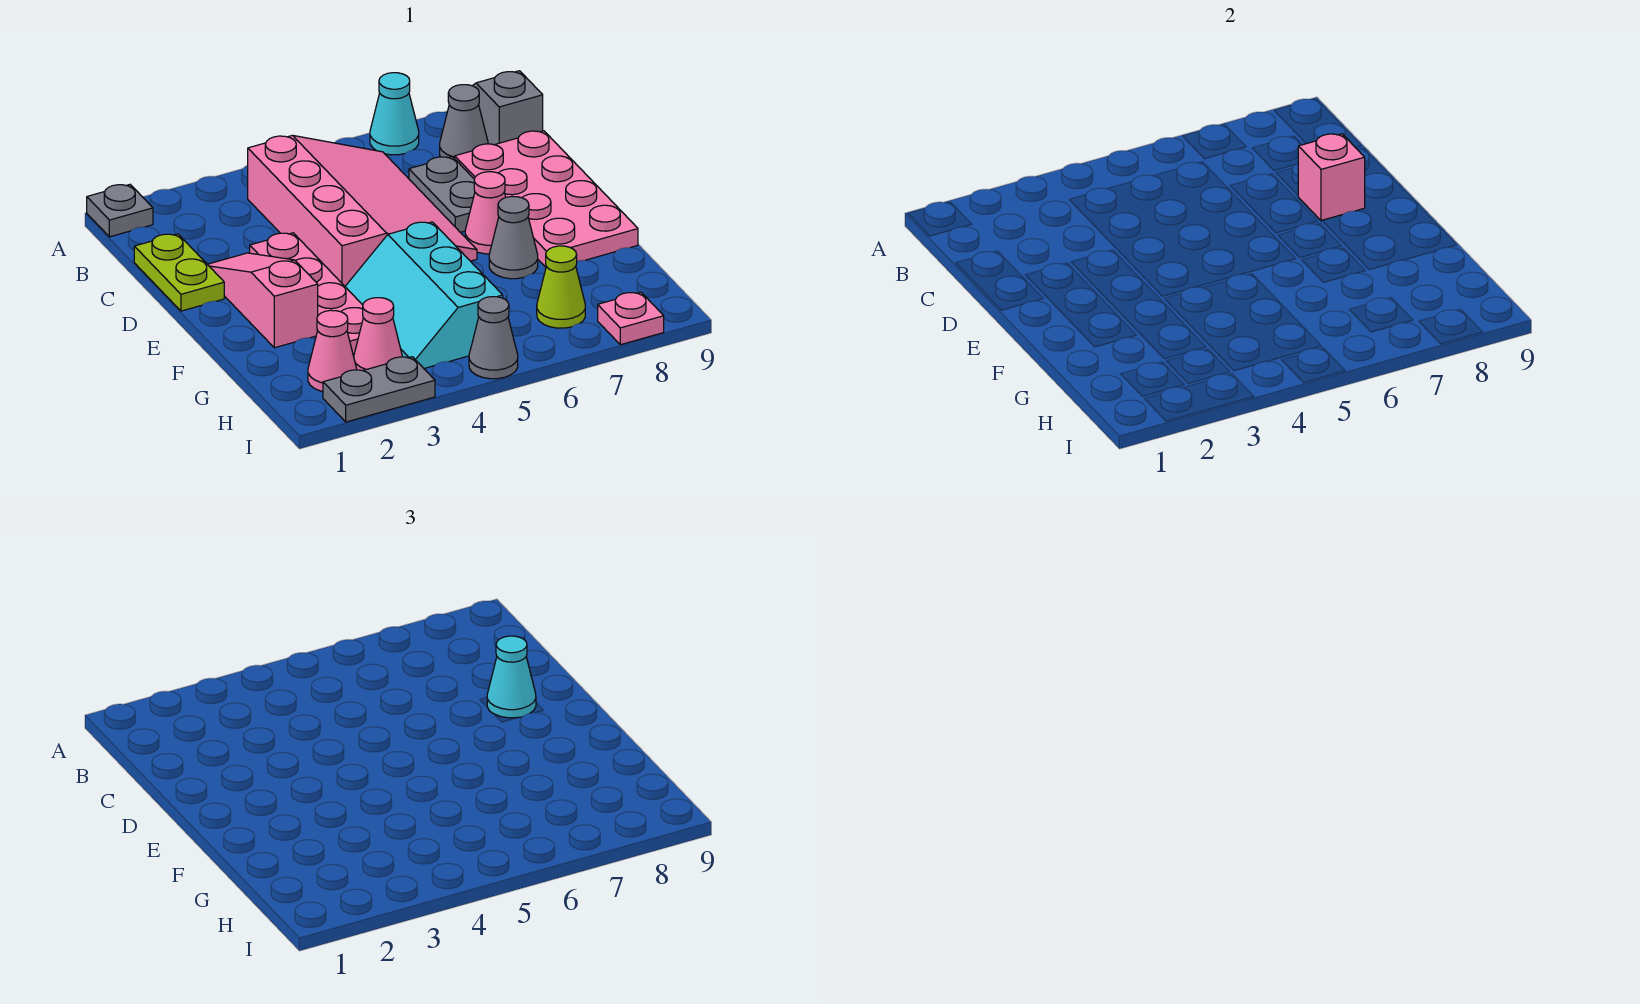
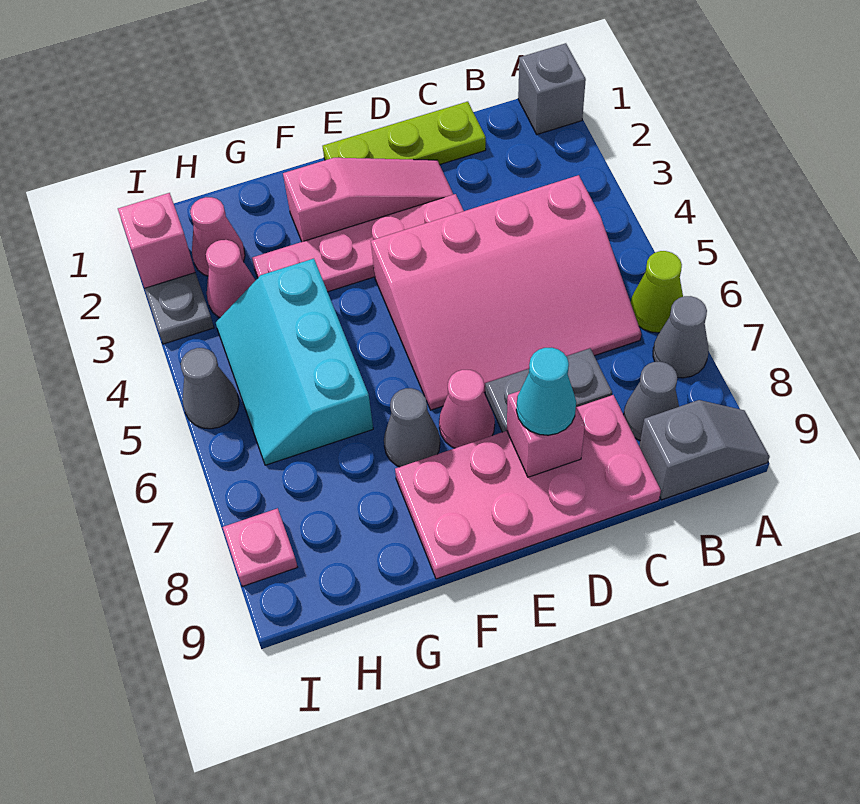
grey 1x1 plate [87,185,153,237] -> grey 1x1 brick [518,43,586,134]
cyan 1x1 cone [370,73,419,155] -> grey 1x1 cone [653,296,708,378]
lime 1x2 plate [134,234,224,311] -> lime 1x3 plate [323,102,486,165]
cyan 2x3 slope [345,222,503,369] -> cyan 2x3 slope turned to [216,259,373,465]
lime 1x1 cone [537,246,585,328] -> lime 1x1 cone moved to [631,251,683,333]
none -> pink 1x1 brick [118,193,195,288]

